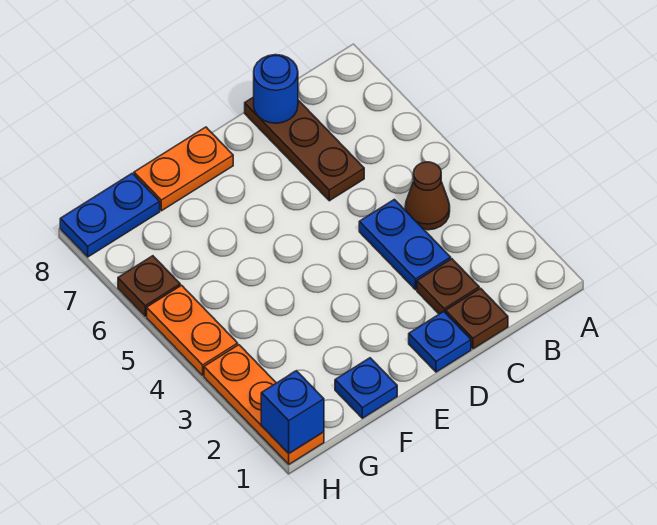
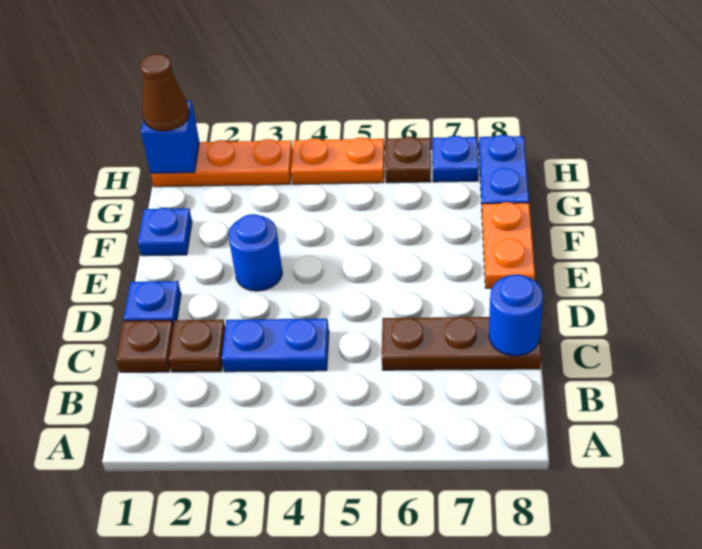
brown 1x1 cone [405,162,450,230] -> brown 1x1 cone moved to [141,54,189,131]
none -> blue 1x1 round brick [228,214,282,291]
none -> blue 1x1 plate [433,136,478,182]

